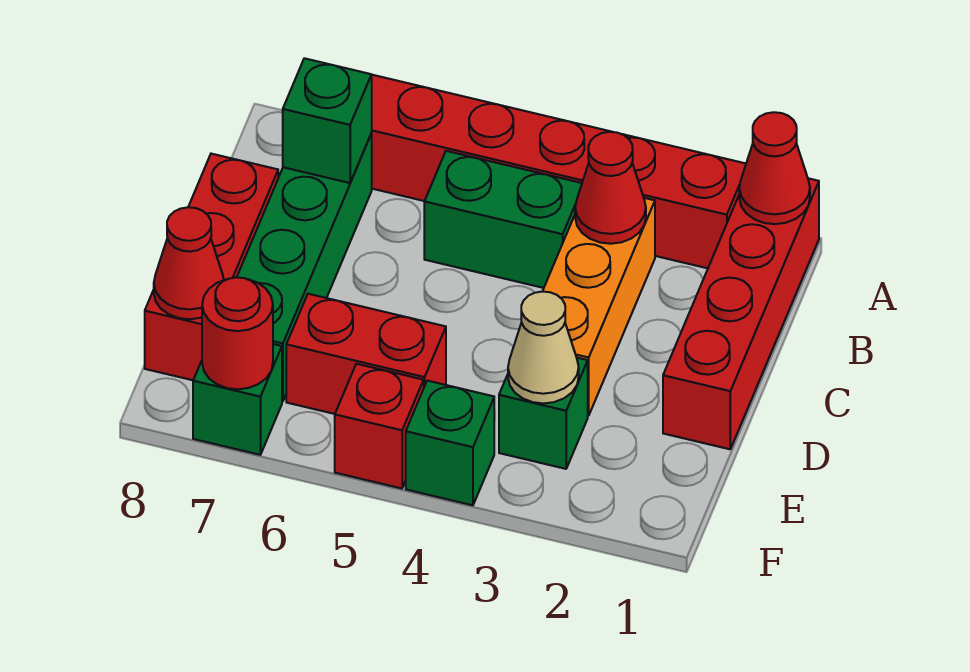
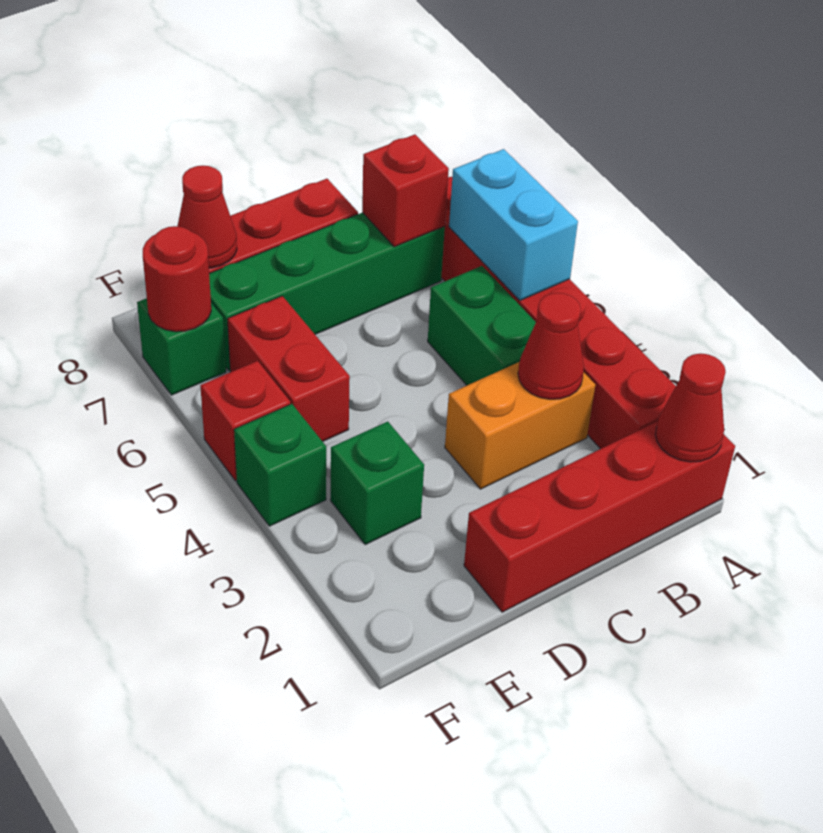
none -> cyan 1x2 brick [449,149,578,300]
orange 1x3 brick [542,198,655,416] -> orange 1x2 brick [445,362,595,489]
green 1x1 brick [283,58,372,183] -> red 1x1 brick [362,135,449,247]
tan 1x1 cone [508,292,579,403] -> none

